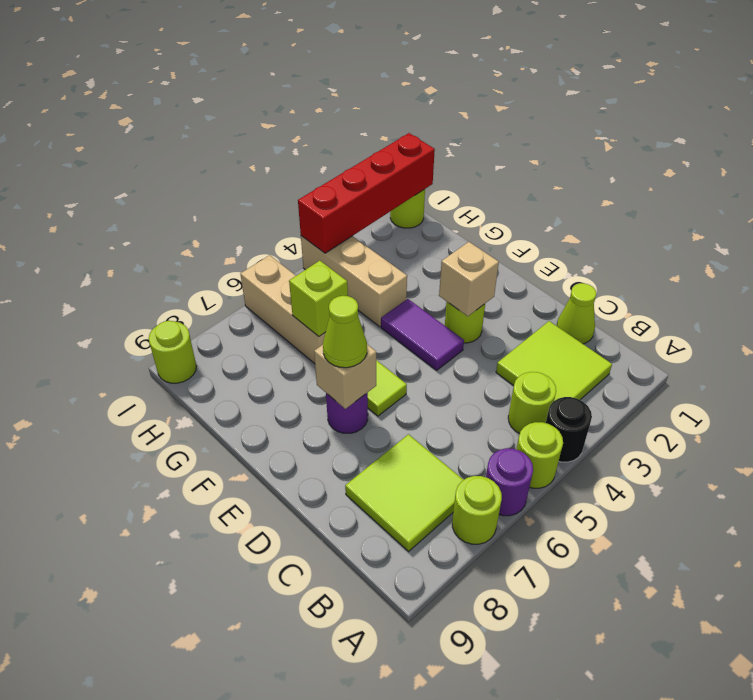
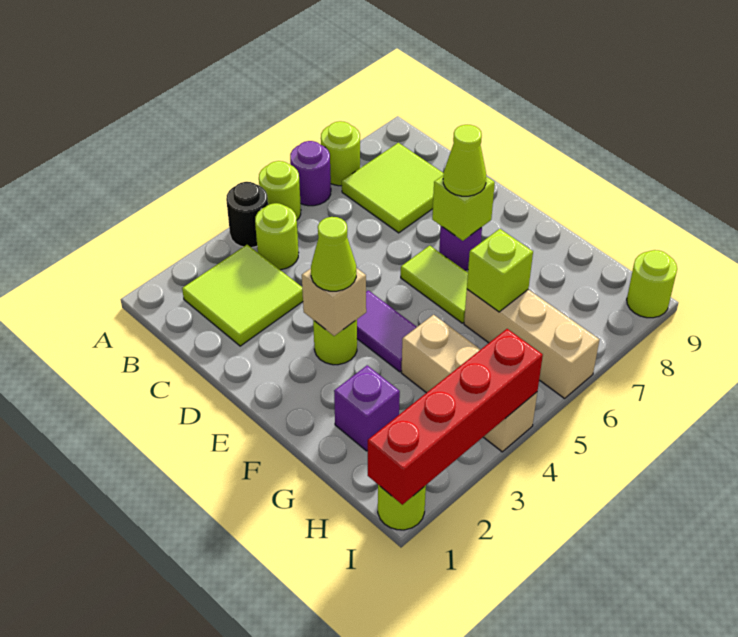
lime 1x1 cone [556,283,596,344] -> lime 1x1 cone moved to [311,217,356,291]
tan 1x1 brick [314,344,376,409] -> lime 1x1 brick [432,176,495,241]
none -> purple 1x1 brick [334,365,400,451]

